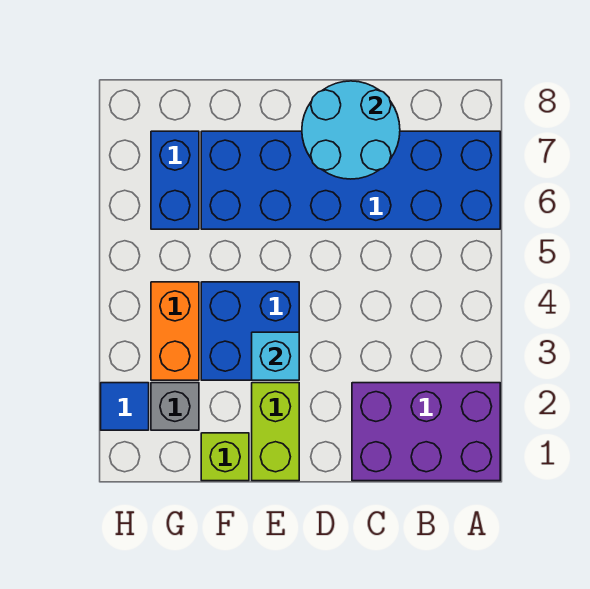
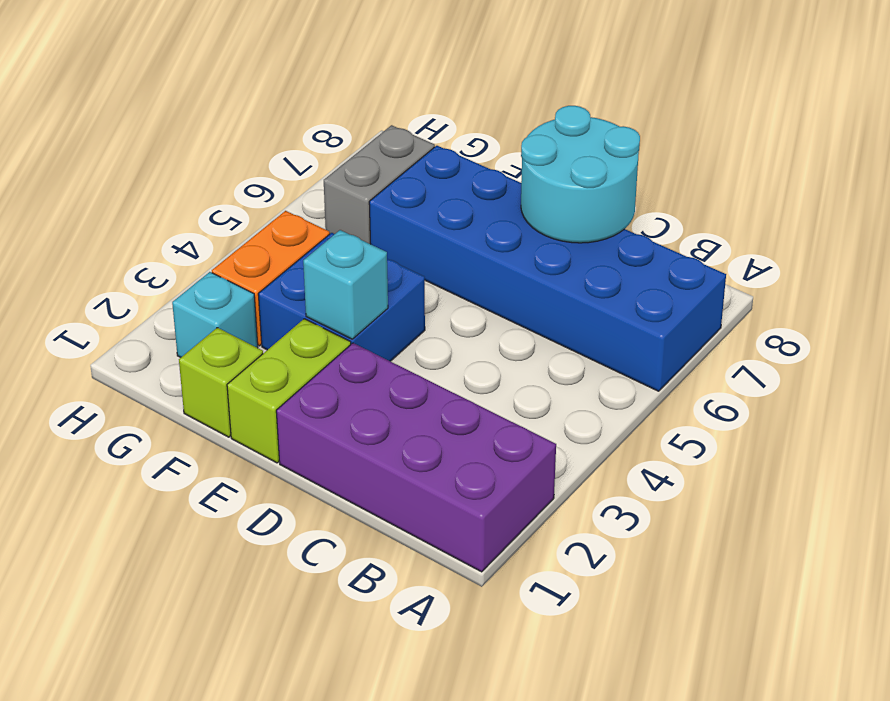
purple 2x3 brick [352,383,500,481] -> purple 2x4 brick [276,343,556,572]
grey 1x1 brick [151,383,199,430] -> cyan 1x1 brick [172,272,258,357]
blue 1x2 brick [151,131,199,229] -> grey 1x2 brick [324,125,435,244]
blue 1x1 tile [101,383,149,430] -> none

